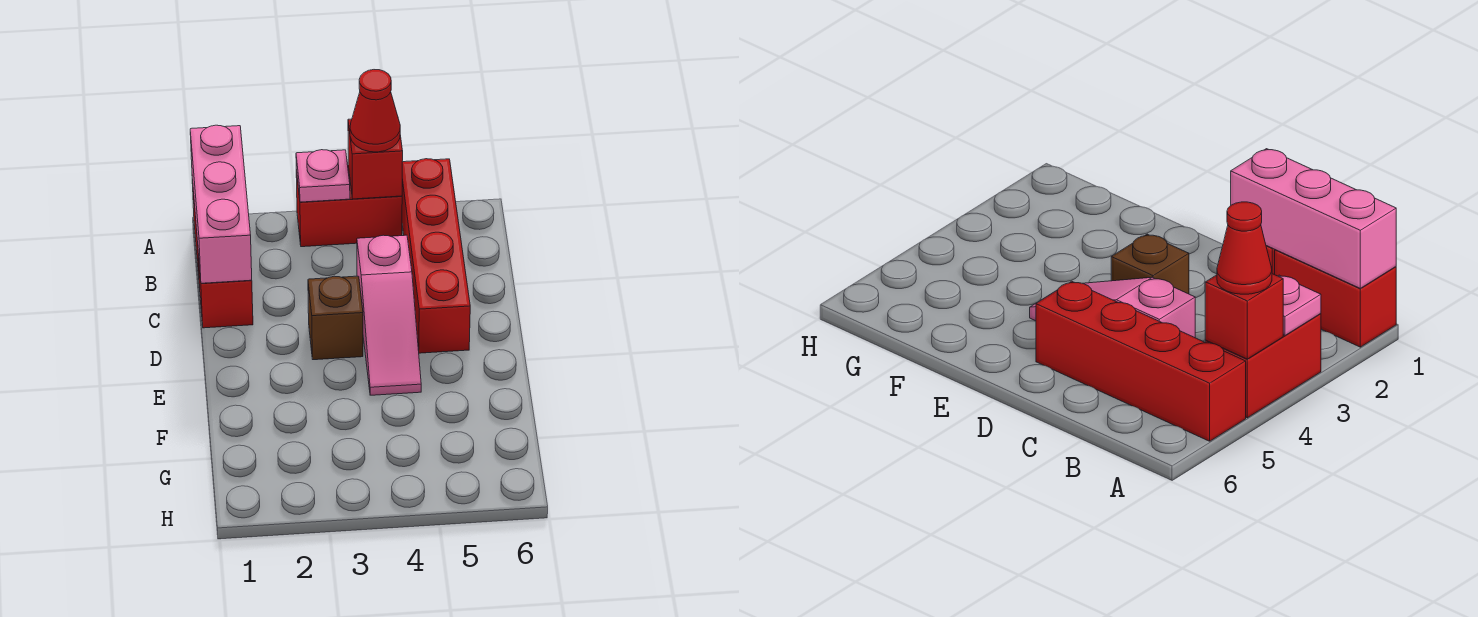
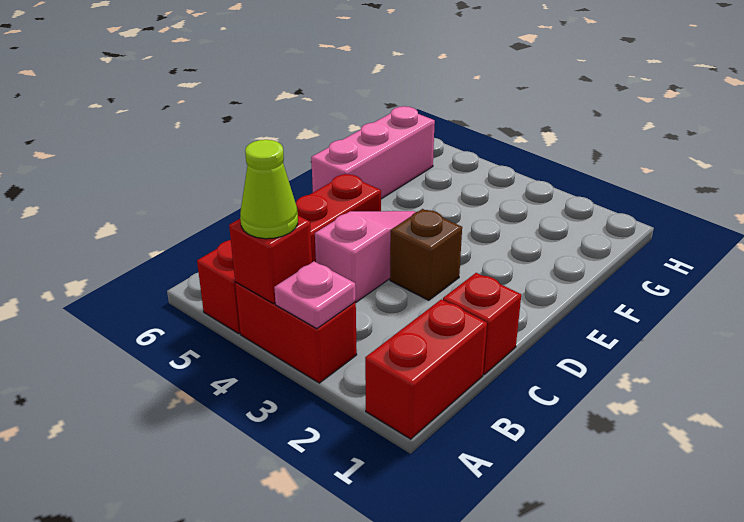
pink 1x3 brick [190,125,252,283] -> pink 1x3 brick moved to [311,106,435,199]
red 1x1 cone [350,70,400,152] -> lime 1x1 cone [240,140,298,239]

